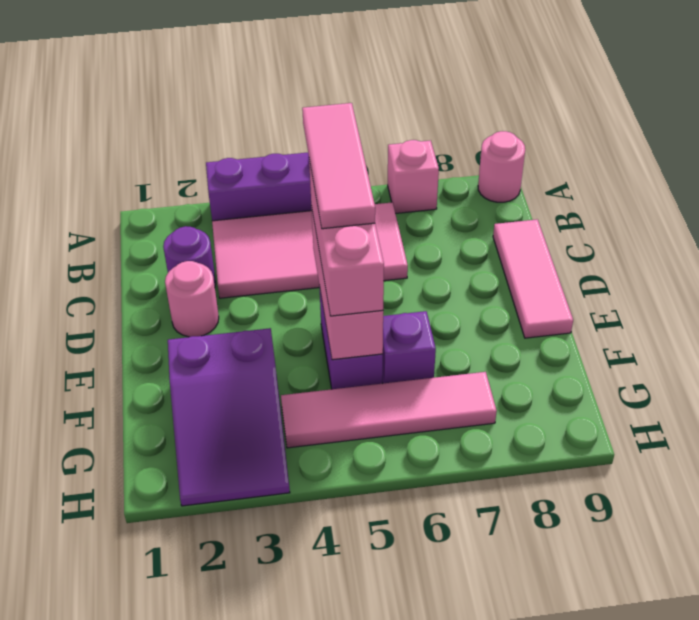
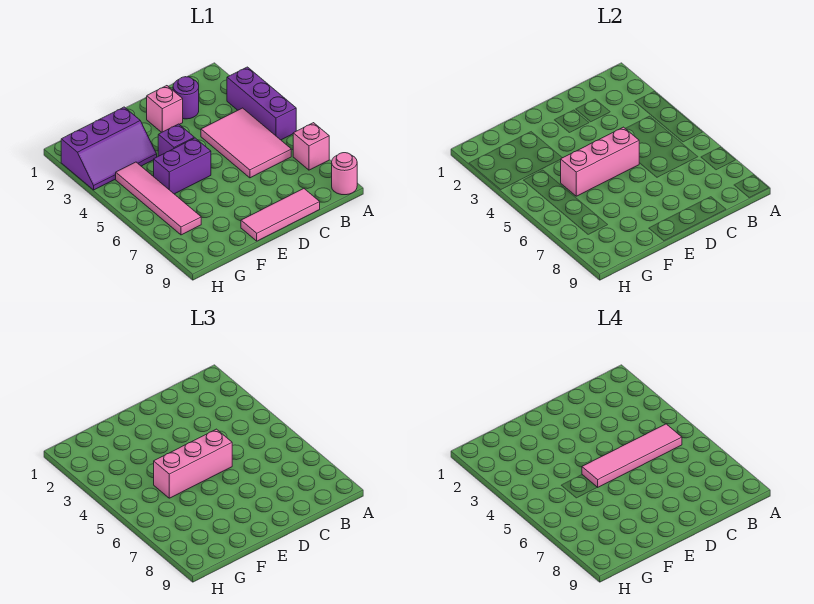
pink 2x4 tile [212,202,408,298] -> pink 2x3 tile [201,108,291,178]
pink 1x3 tile [302,103,375,229] -> pink 1x4 tile [582,424,682,487]
pink 1x1 round brick [165,261,219,337] -> pink 1x1 brick [147,86,183,132]
purple 2x3 slope [168,328,290,506] -> purple 2x3 slope turned to [61,107,157,190]
purple 1x1 brick [382,311,436,383] -> purple 1x1 brick moved to [158,124,194,156]

